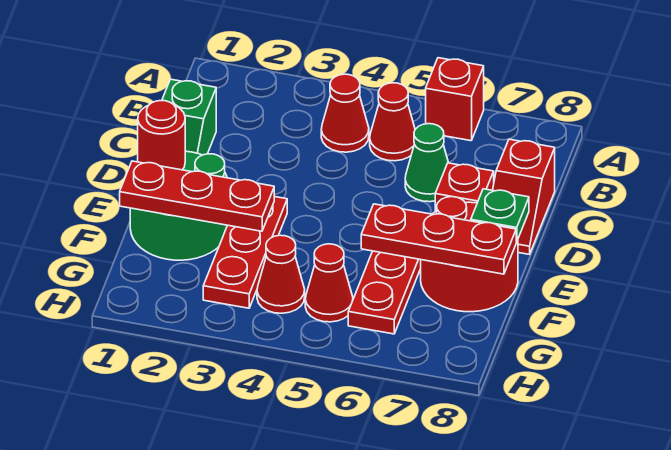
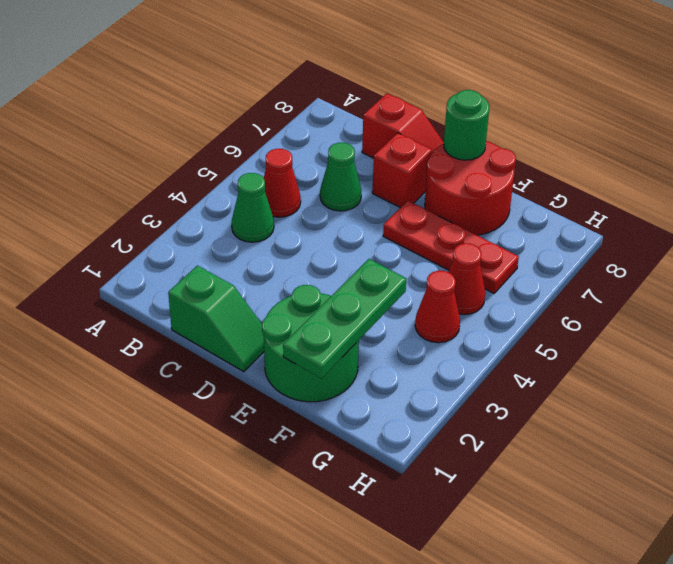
red 1x1 brick [426,58,484,141] -> none
red 1x1 cone [321,74,369,152] -> green 1x1 cone [232,173,274,242]
red 1x1 round brick [138,101,185,170] -> none
red 1x3 plate [203,197,287,308] -> none
green 1x1 plate [471,189,529,242] -> green 1x1 round brick [444,90,490,160]
red 1x3 plate [120,161,274,231] -> green 1x3 plate [283,259,406,379]
red 1x3 plate [361,204,516,274] -> none

